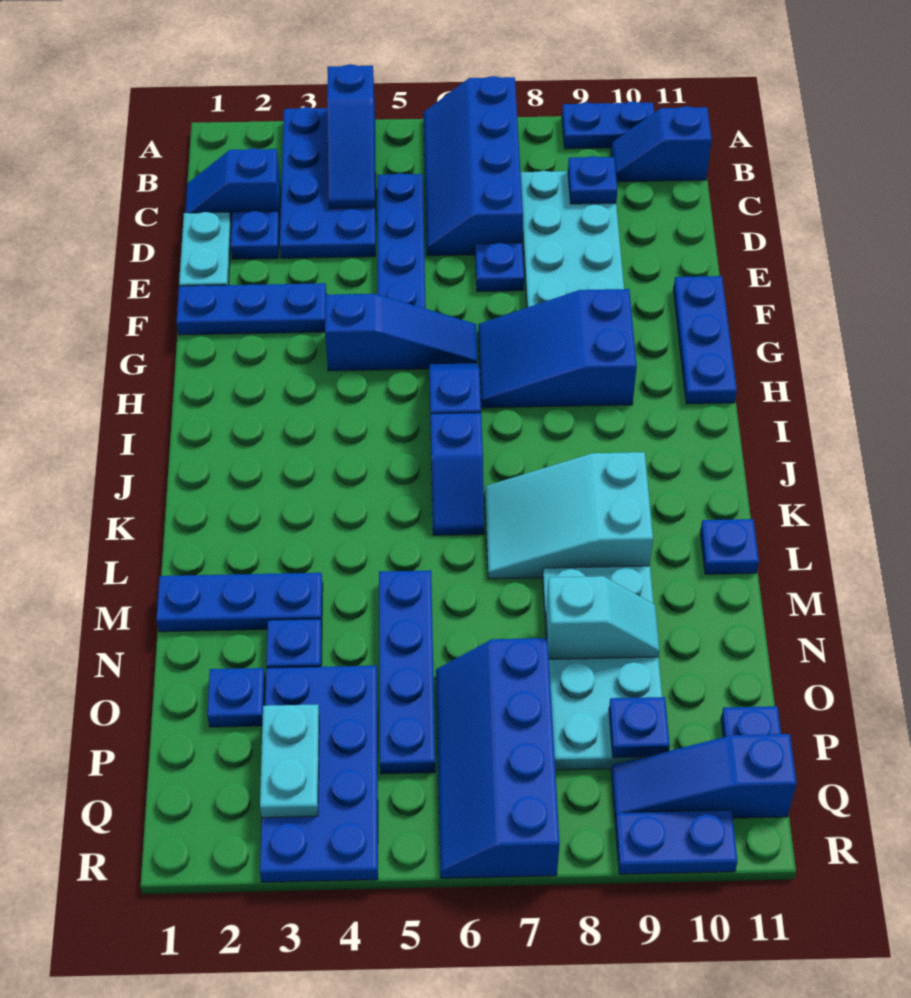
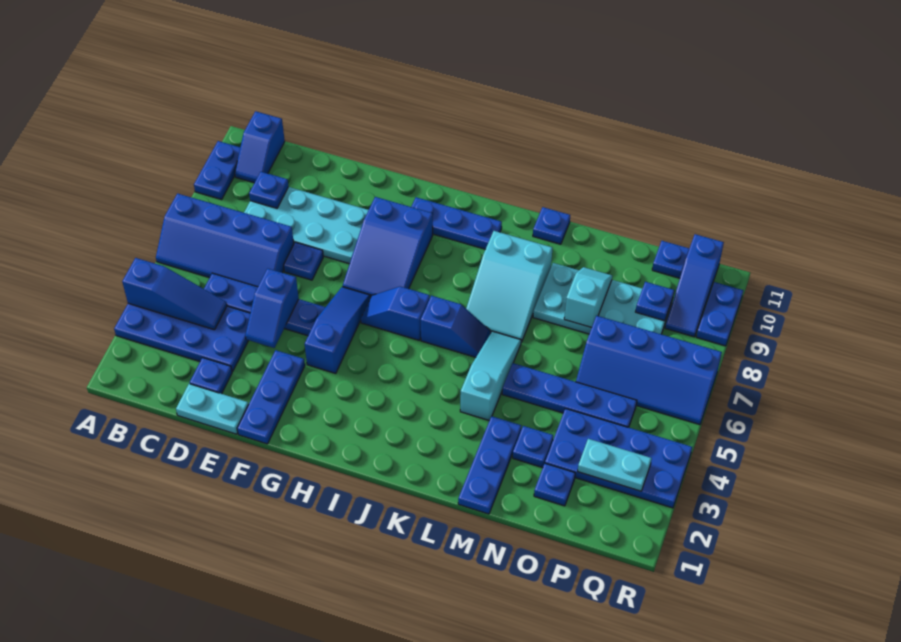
blue 1x2 slope [185,148,281,223] -> blue 1x2 slope moved to [245,269,299,348]
blue 1x3 plate [673,276,737,404] -> blue 1x3 plate moved to [411,197,502,249]
none -> cyan 1x3 slope [460,331,521,421]

